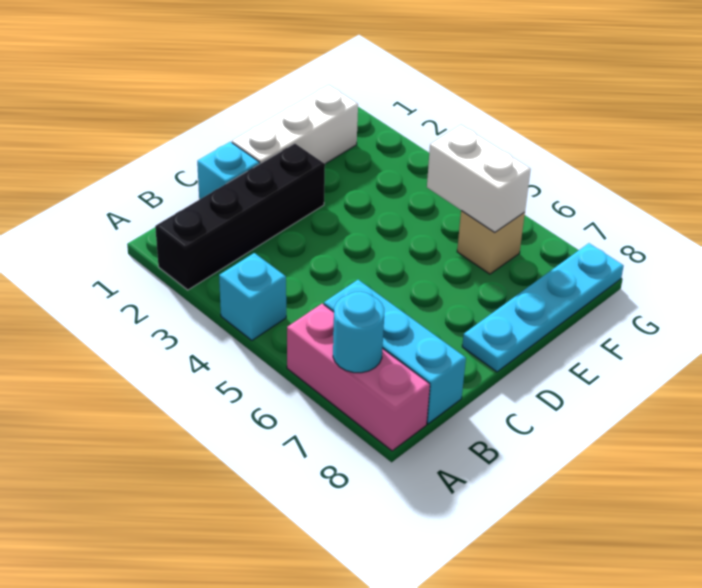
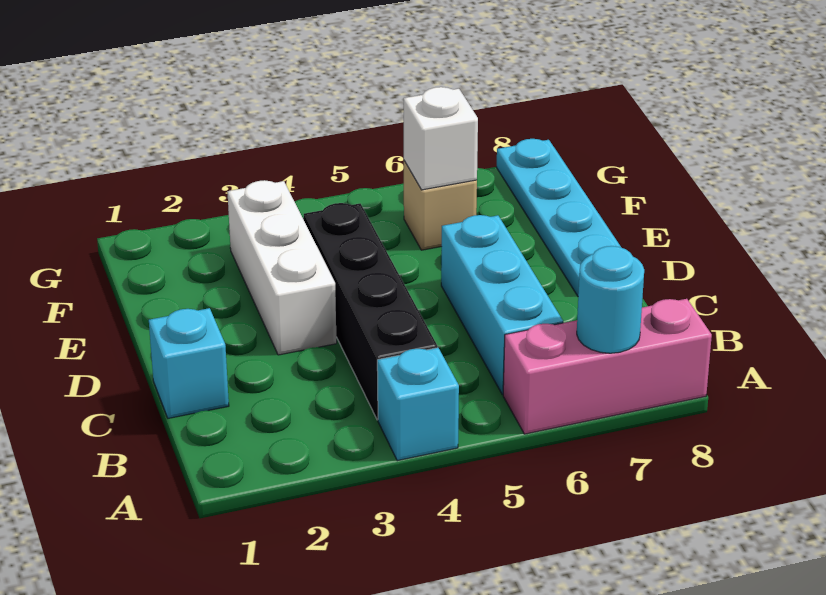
black 1x4 brick [155,143,325,290] -> black 1x4 brick moved to [304,203,437,420]
cyan 1x3 brick [324,280,466,424] -> cyan 1x3 brick turned to [441,215,563,394]
white 1x3 brick [232,85,358,164] -> white 1x3 brick moved to [227,180,337,355]
white 1x2 brick [427,125,531,232] -> white 1x1 brick [403,87,478,190]

